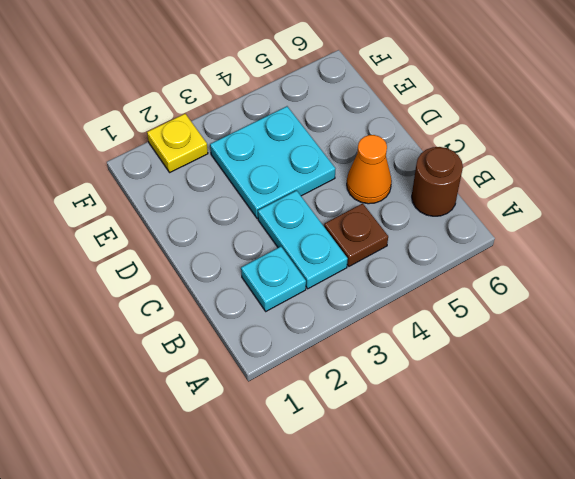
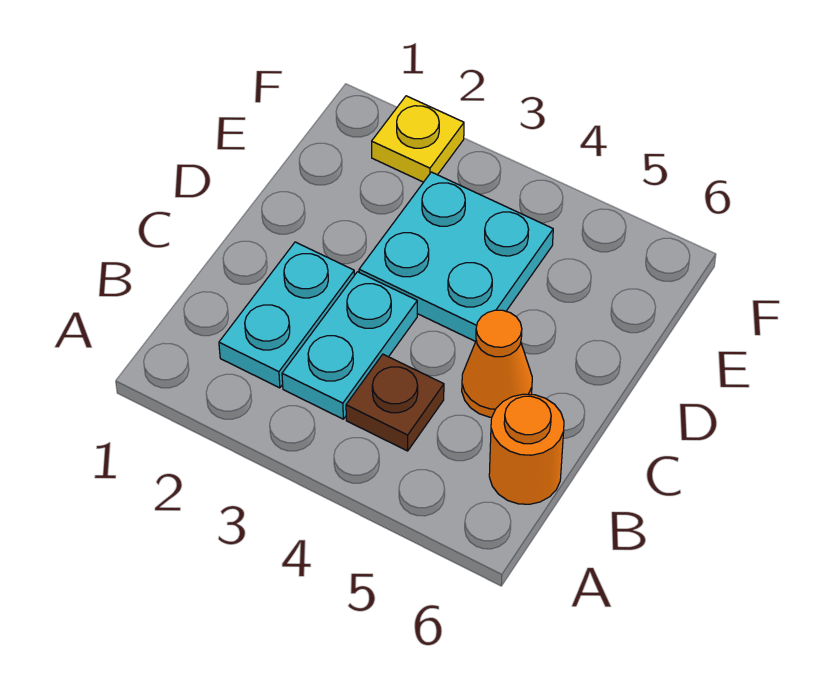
cyan 1x1 plate [241,247,306,311] -> cyan 1x2 plate [219,242,354,388]
brown 1x1 round brick [412,147,463,216] -> orange 1x1 round brick [489,394,564,504]

